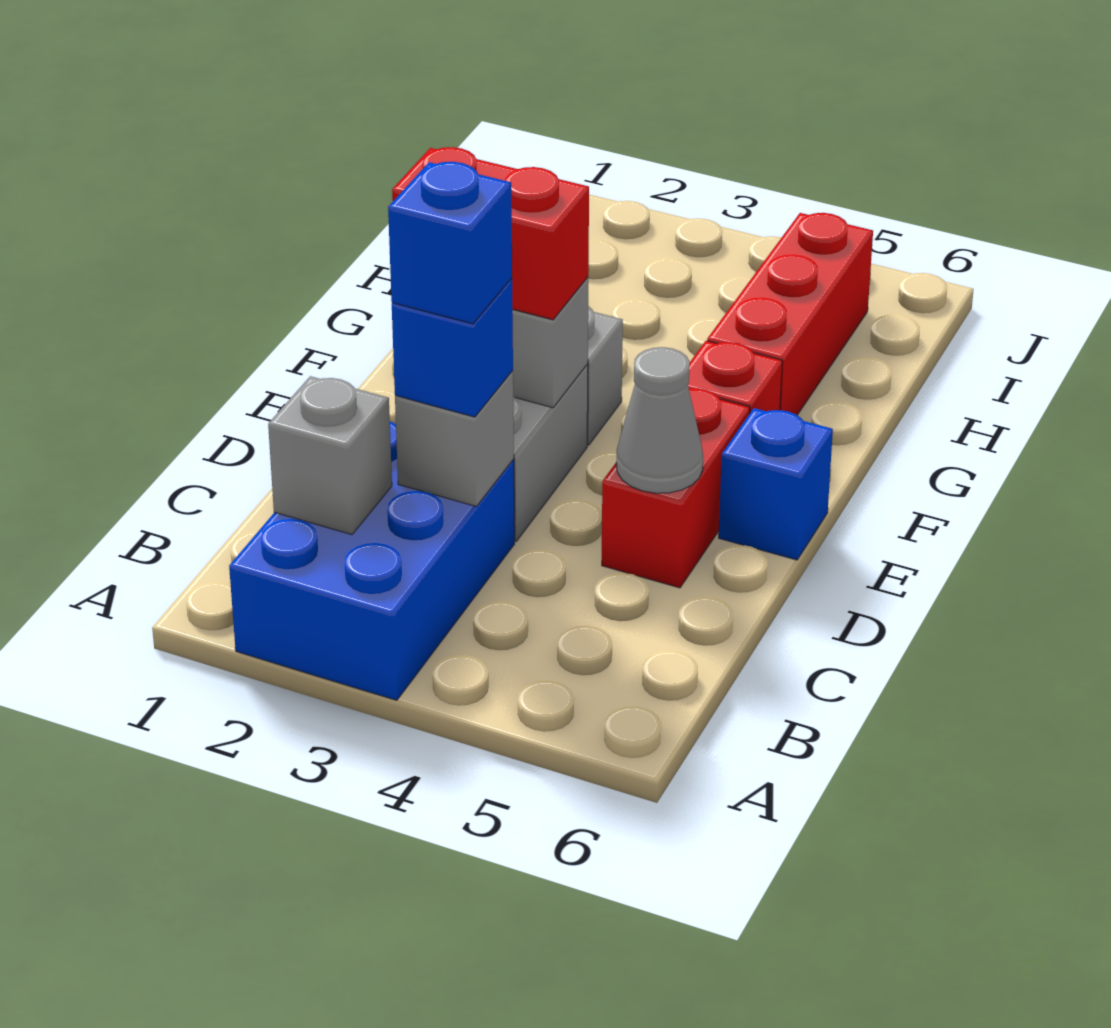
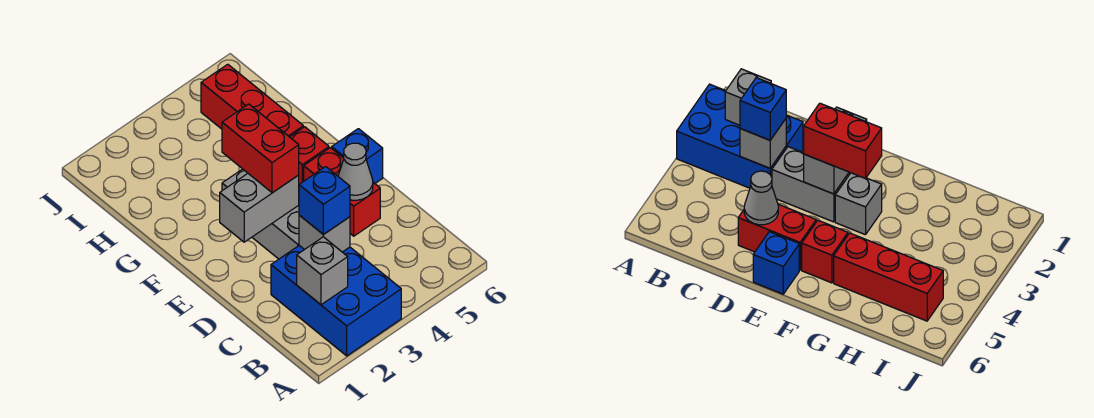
blue 1x1 brick [388,162,512,324] -> none
red 1x2 brick [392,147,589,320] -> red 1x2 brick turned to [222,104,299,193]

